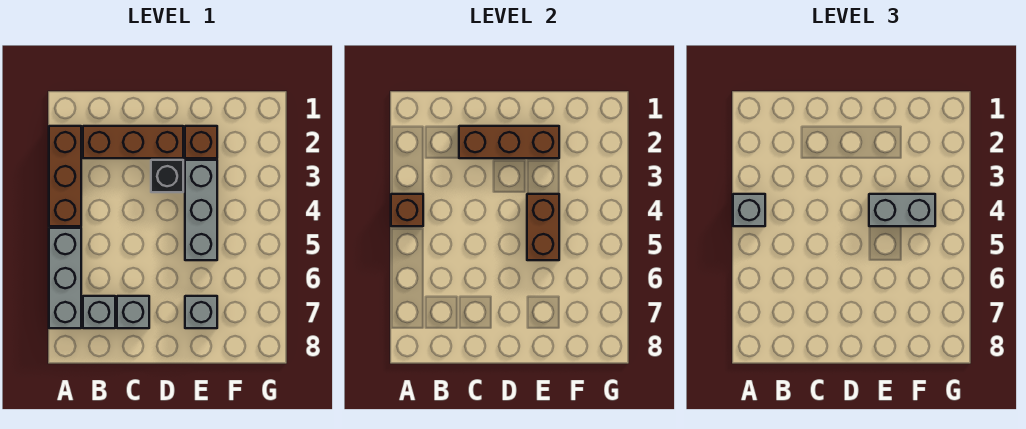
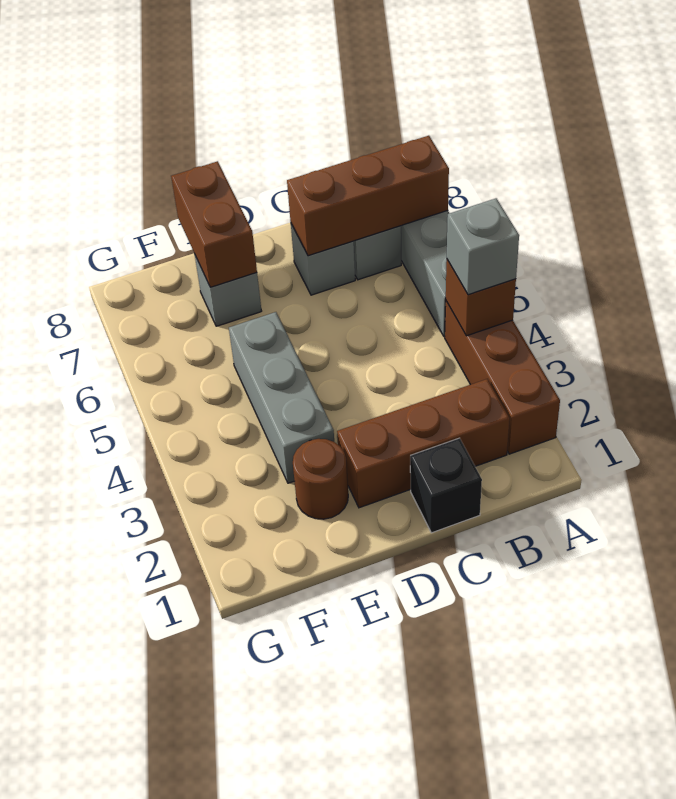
brown 1x3 brick [459,126,559,158] -> brown 1x3 brick moved to [287,136,449,256]
black 1x1 brick [151,160,183,192] -> black 1x1 brick moved to [410,438,482,533]
brown 1x1 brick [185,126,217,158] -> brown 1x1 round brick [293,439,348,519]
brown 1x2 brick [527,194,559,260] -> brown 1x2 brick moved to [171,161,257,287]
grey 1x2 brick [869,194,935,226] -> none

